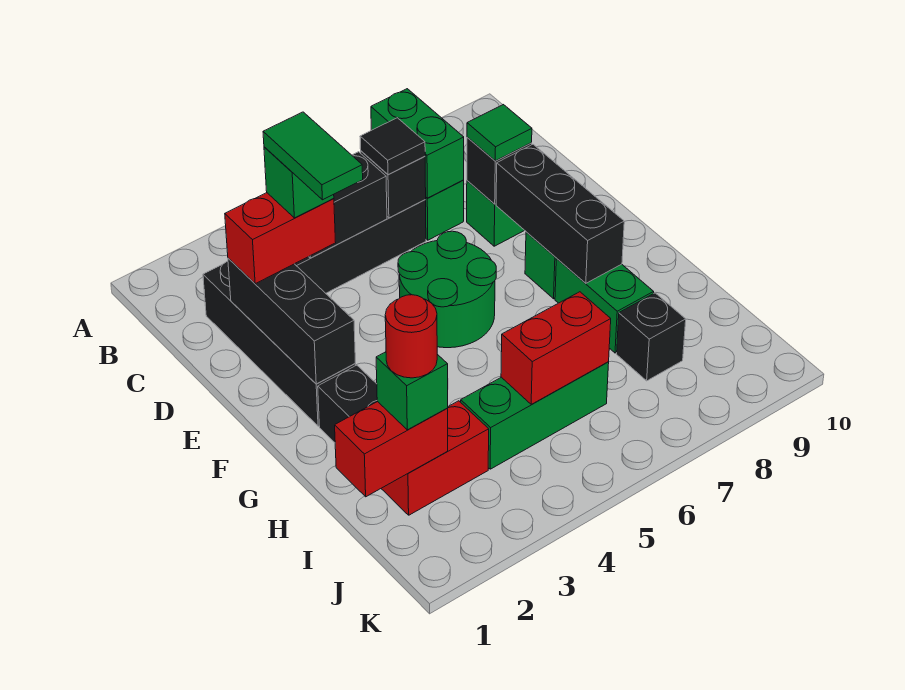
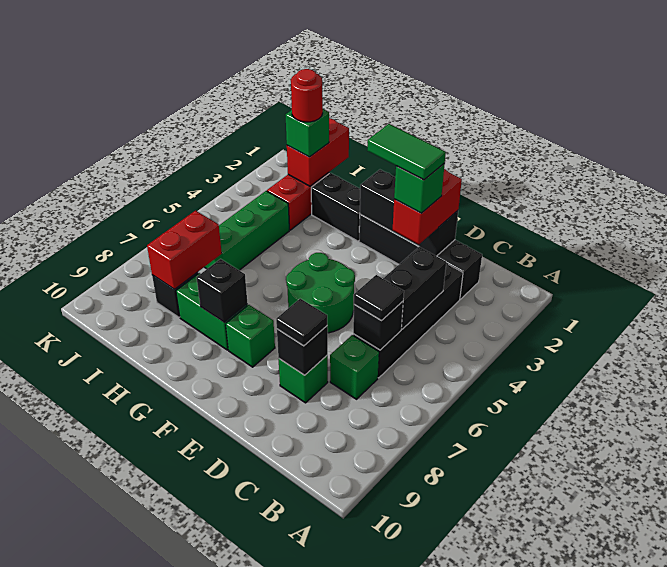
green 1x2 brick [371,89,464,198] -> none
green 1x1 tile [467,105,532,161] -> black 1x1 tile [276,299,327,346]
black 1x3 brick [496,144,624,283] -> black 1x1 brick [196,259,247,322]
red 1x2 brick [501,292,611,405] -> red 1x2 brick moved to [147,211,222,289]

